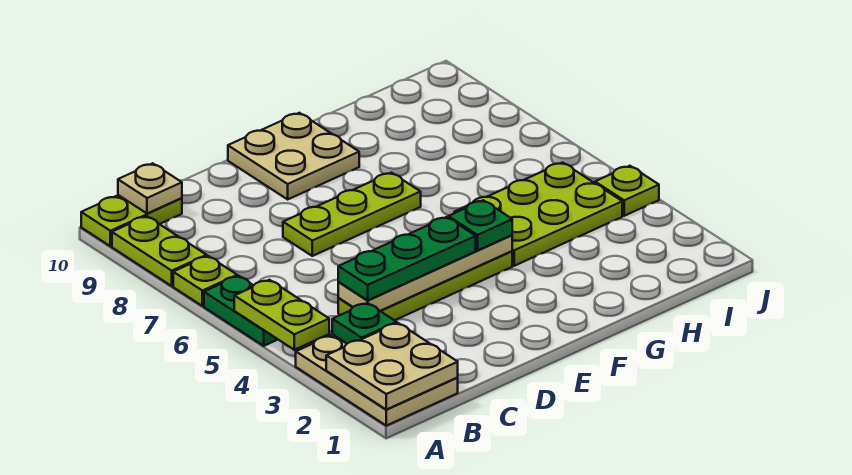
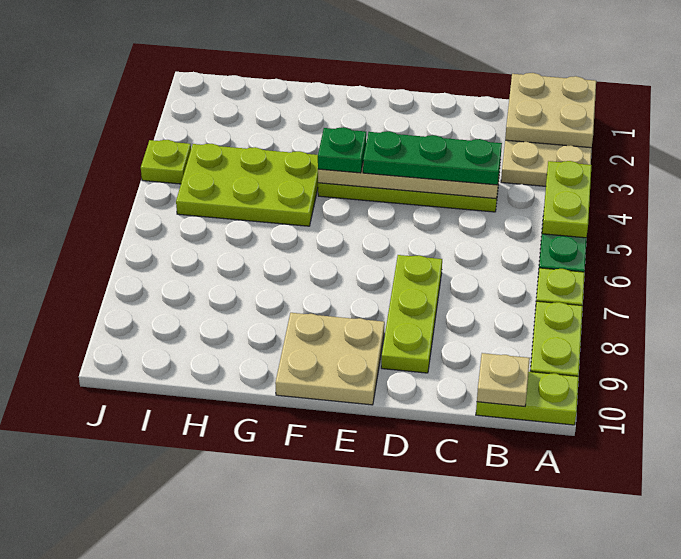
green 1x1 plate [332,303,397,343] -> none
lime 1x3 plate [283,173,421,256] -> lime 1x3 plate turned to [381,255,442,373]

